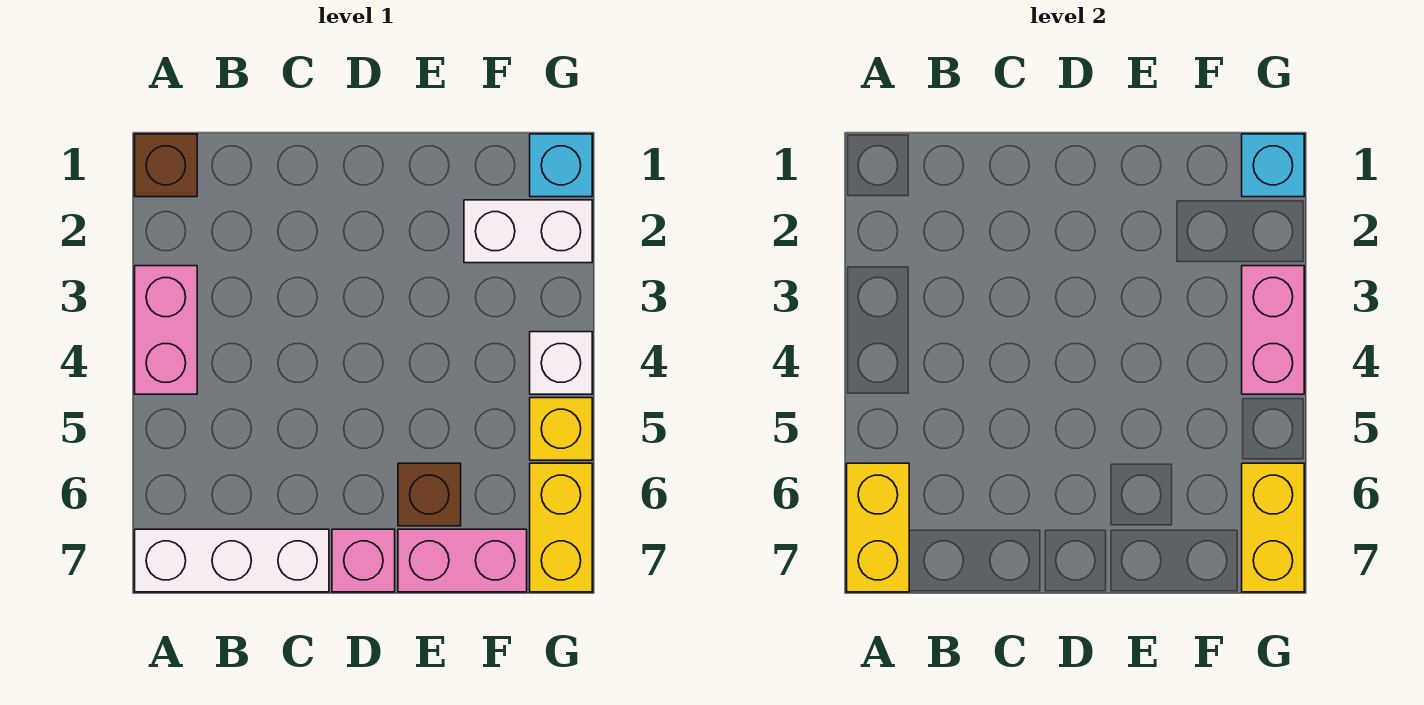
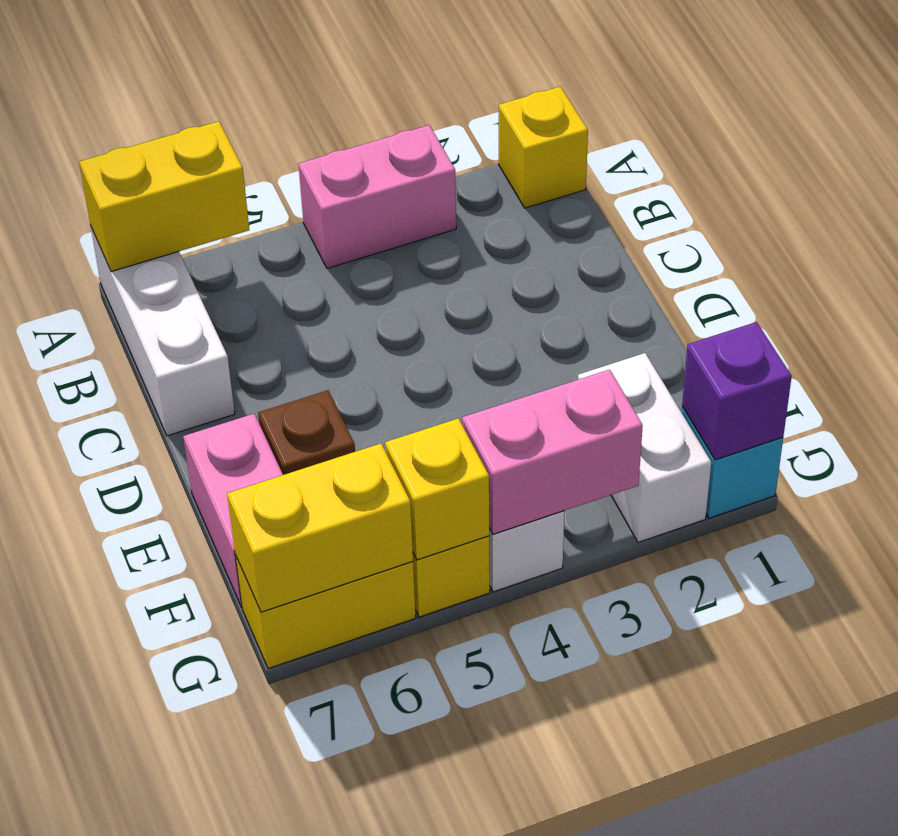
brown 1x1 brick [135,134,197,197] -> yellow 1x1 brick [499,86,588,208]
pink 1x1 brick [332,529,395,592] -> none
cyan 1x1 brick [1242,134,1304,197] -> purple 1x1 brick [682,322,792,460]
none -> yellow 1x1 brick [385,418,489,560]

